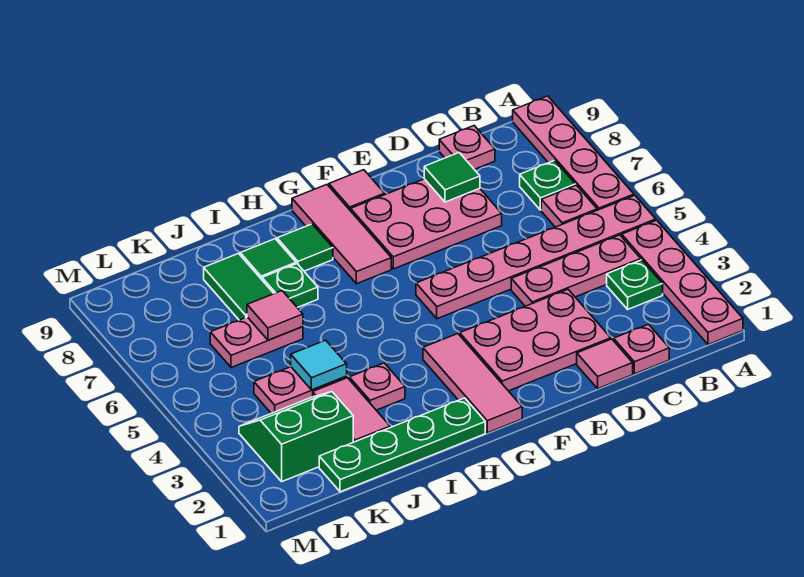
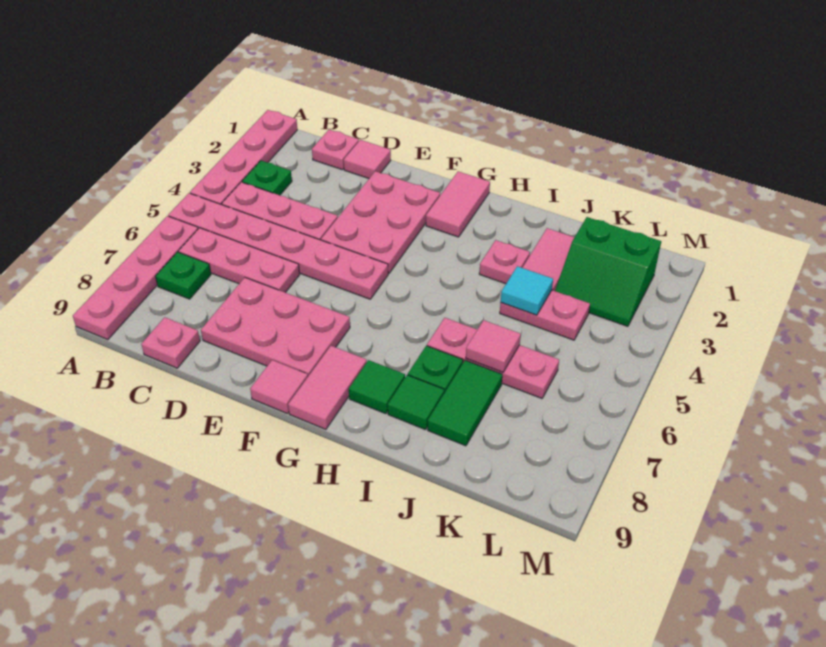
pink 1x1 plate [541,185,597,227] -> pink 1x3 plate [179,228,300,293]
pink 2x3 plate [460,290,611,391] -> pink 2x3 plate turned to [321,171,440,274]
green 1x1 tile [424,153,480,202] -> none
pink 1x3 tile [423,334,522,433] -> pink 1x2 tile [426,171,490,237]
pink 1x3 tile [292,185,391,284] -> pink 1x2 tile [288,346,367,429]
green 1x4 plate [319,398,485,492] -> none
pink 1x2 plate [210,317,303,368] -> pink 1x3 plate [427,318,559,398]

